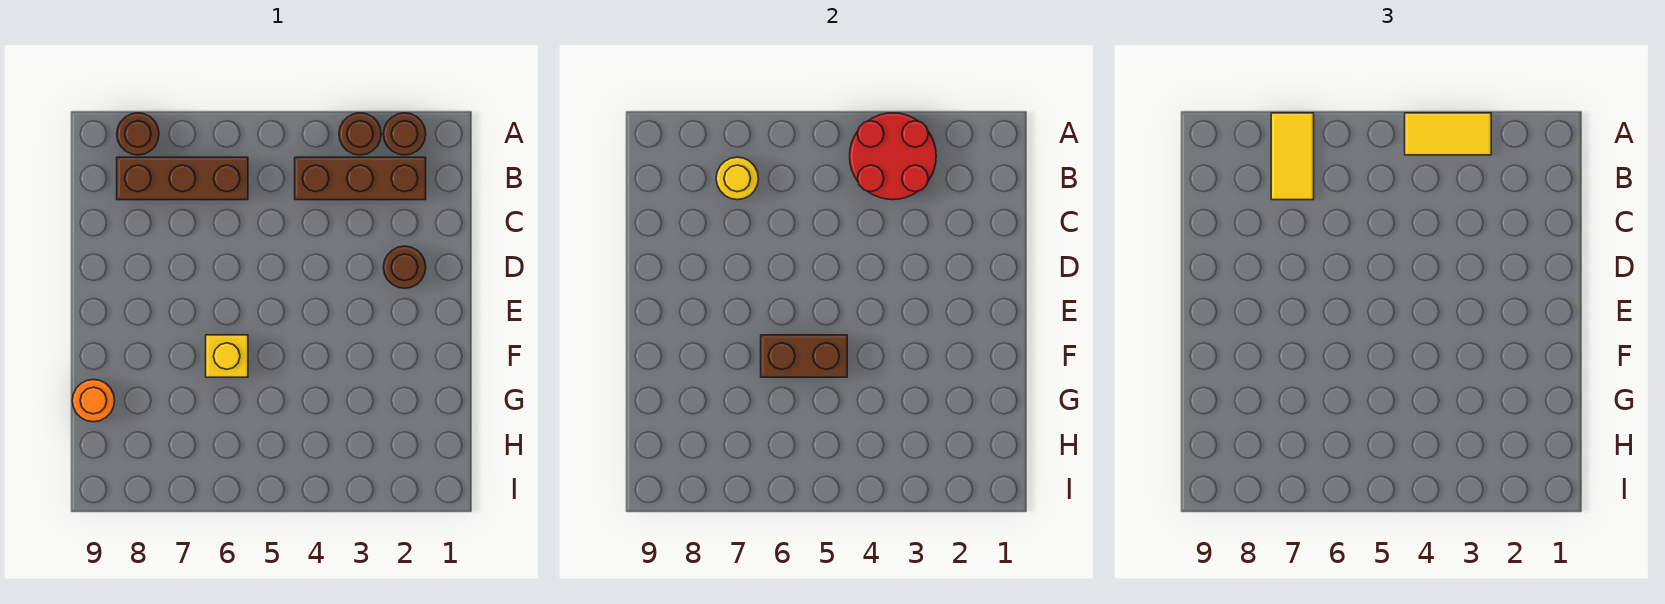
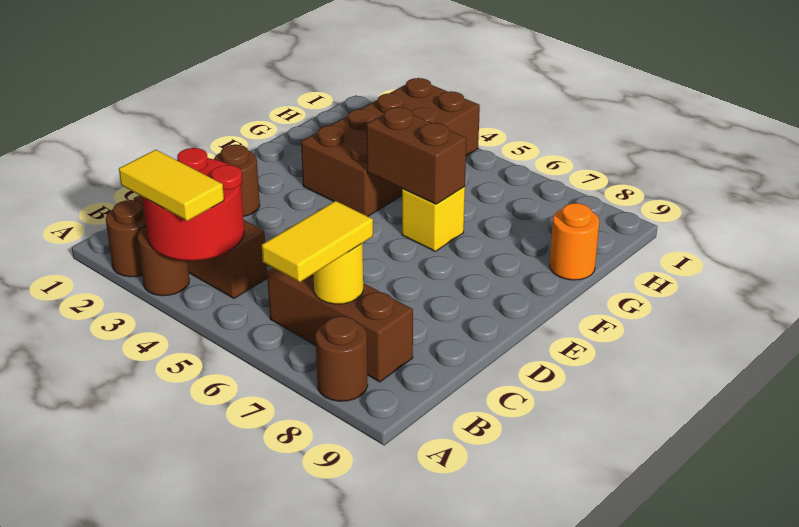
none -> brown 2x4 brick [301,78,480,216]

